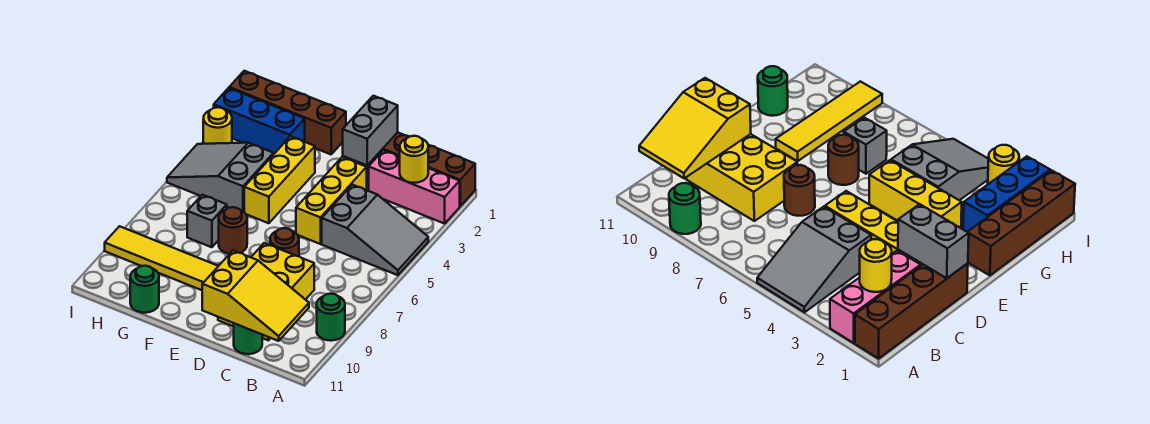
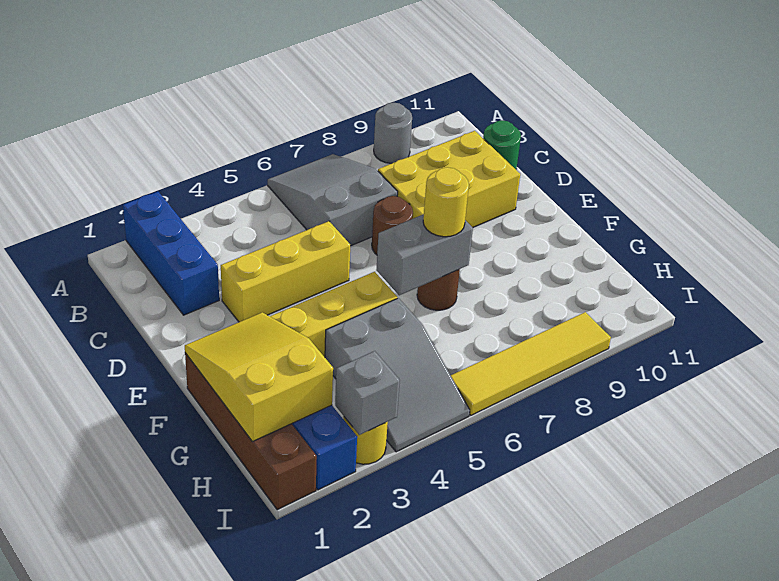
brown 1x4 brick [358,132,475,206] -> none
pink 1x3 brick [369,150,460,224] -> blue 1x3 brick [123,191,219,315]
grey 2x3 slope [322,185,428,275] -> grey 2x3 slope moved to [268,154,398,246]
green 1x1 round brick [317,294,345,341] -> grey 1x1 round brick [374,103,412,163]
yellow 1x1 round brick [400,136,428,183] -> yellow 1x1 round brick moved to [423,167,469,237]
yellow 2x3 slope [202,250,309,341] -> yellow 2x3 slope moved to [185,312,333,442]
grey 1x2 brick [343,96,398,165] -> grey 1x2 brick moved to [376,214,473,295]
yellow 1x4 tile [105,226,218,290] -> yellow 1x4 tile turned to [451,312,611,415]
grey 1x1 brick [187,195,227,247] -> grey 1x1 brick moved to [335,351,400,435]
green 1x1 round brick [130,266,159,313] -> none

